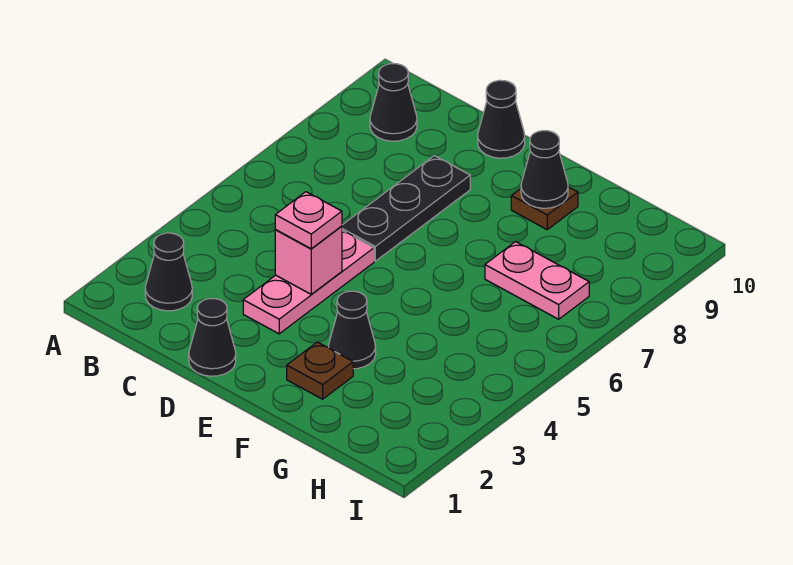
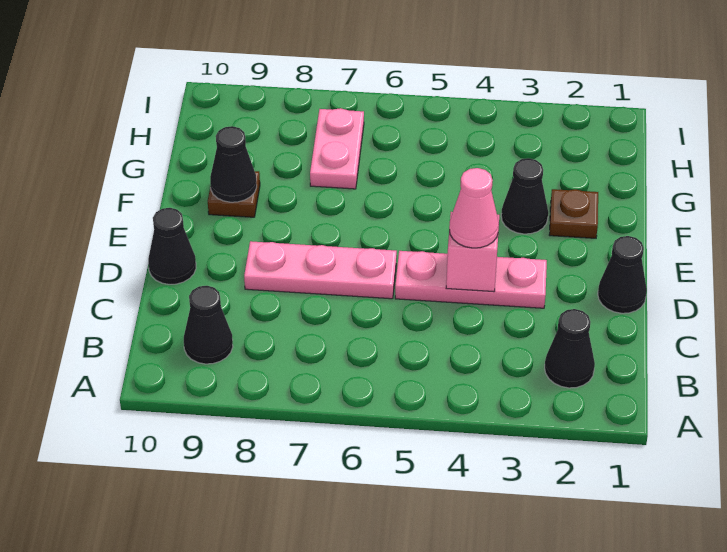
pink 1x1 plate [275,192,342,249] -> pink 1x1 cone [449,168,499,248]
black 1x3 plate [342,156,470,261] -> pink 1x3 plate [244,241,397,299]

